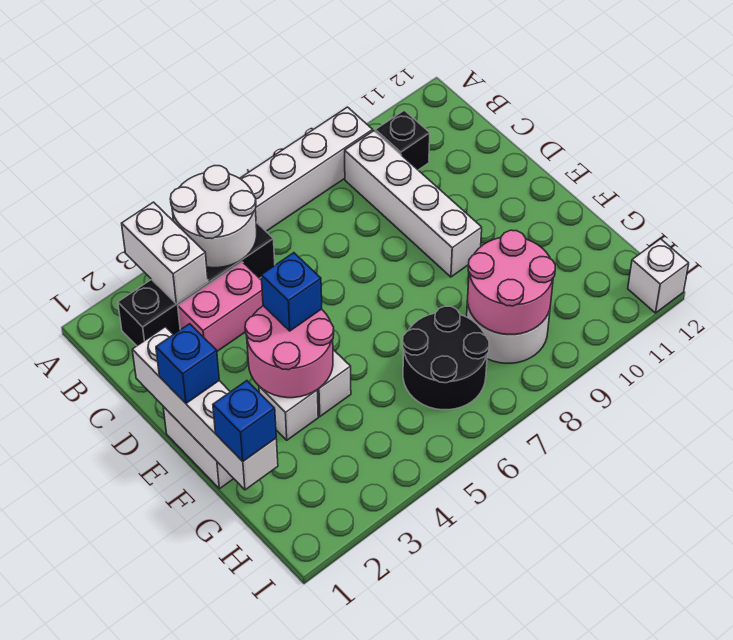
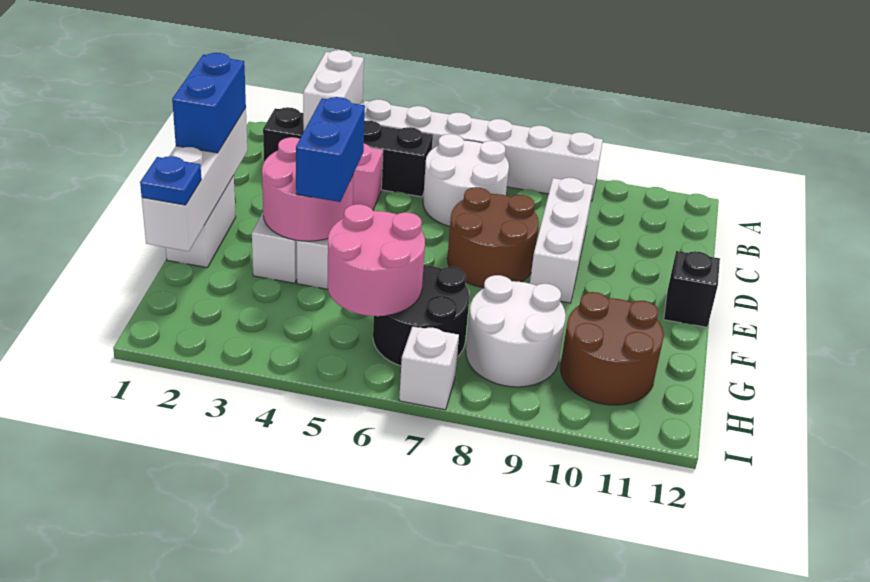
white 2x2 round brick [170,166,257,268] -> white 2x2 round brick moved to [423,134,509,227]
white 1x4 brick [345,131,482,277] -> white 1x3 brick [530,178,593,303]
black 1x1 brick [375,110,430,170] -> black 1x1 brick moved to [664,251,720,327]
none -> brown 2x2 round brick [447,187,539,288]
blue 1x1 brick [156,324,219,403] -> blue 1x2 brick [172,53,246,153]
blue 1x1 brick [261,253,322,331] -> blue 1x2 brick [296,97,365,202]
blue 1x1 brick [213,381,276,461] -> blue 1x1 plate [140,156,201,205]
pink 2x2 round brick [468,230,555,334] -> pink 2x2 round brick moved to [327,204,425,316]
none -> brown 2x2 round brick [560,292,664,405]
white 1x1 brick [628,239,689,313] -> white 1x1 brick moved to [399,326,459,410]

